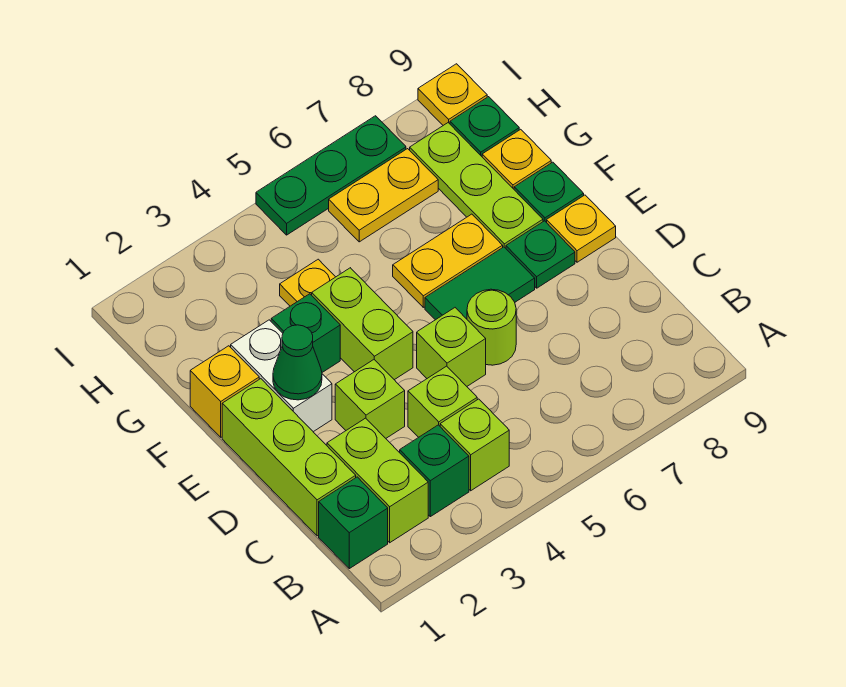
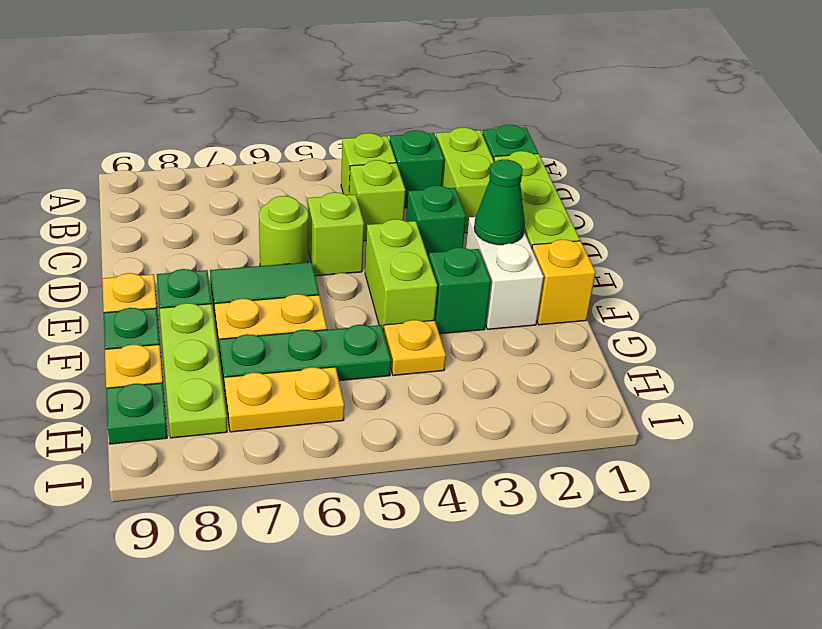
lime 1x1 brick [335,360,405,438] -> green 1x1 brick [406,186,466,258]
green 1x3 plate [256,116,406,235] -> green 1x3 plate moved to [219,325,391,389]
yellow 1x1 plate [418,64,487,125] -> none

